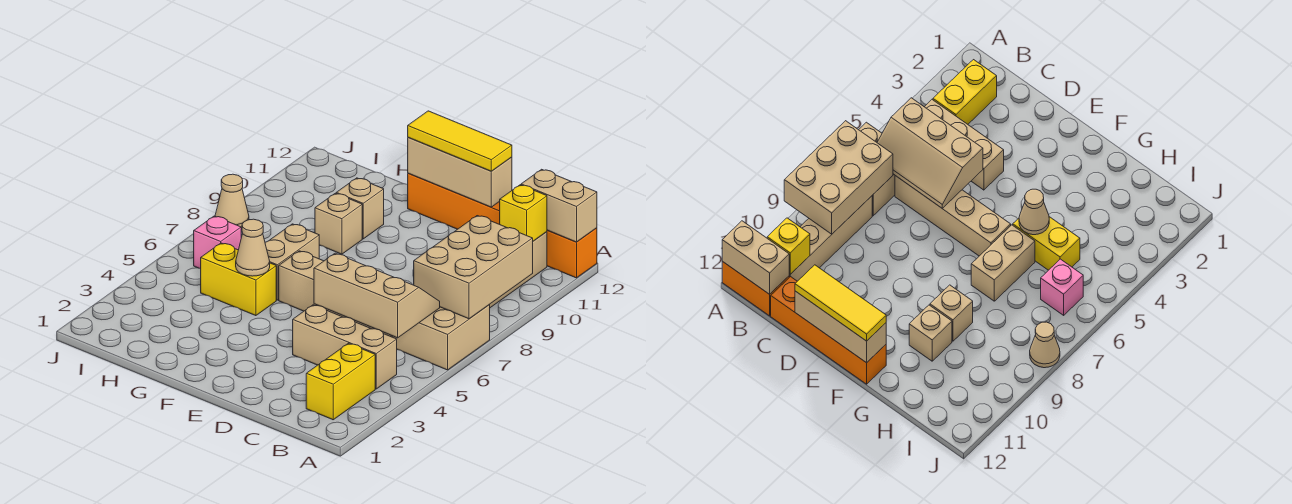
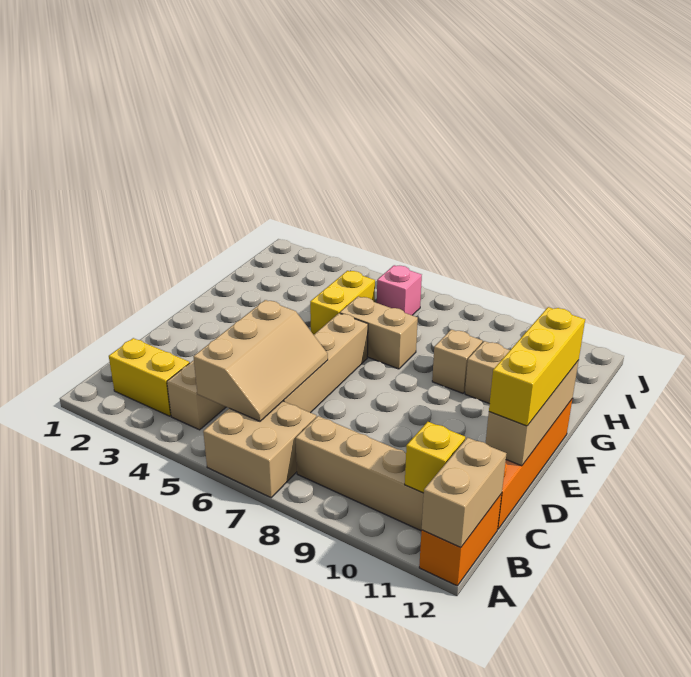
tan 2x3 brick [414,216,533,319] -> none
yellow 1x3 tile [408,111,512,171] -> yellow 1x3 brick [489,307,585,426]
tan 1x1 cone [236,219,270,276] -> none
tan 1x1 cone [215,174,249,230] -> none

